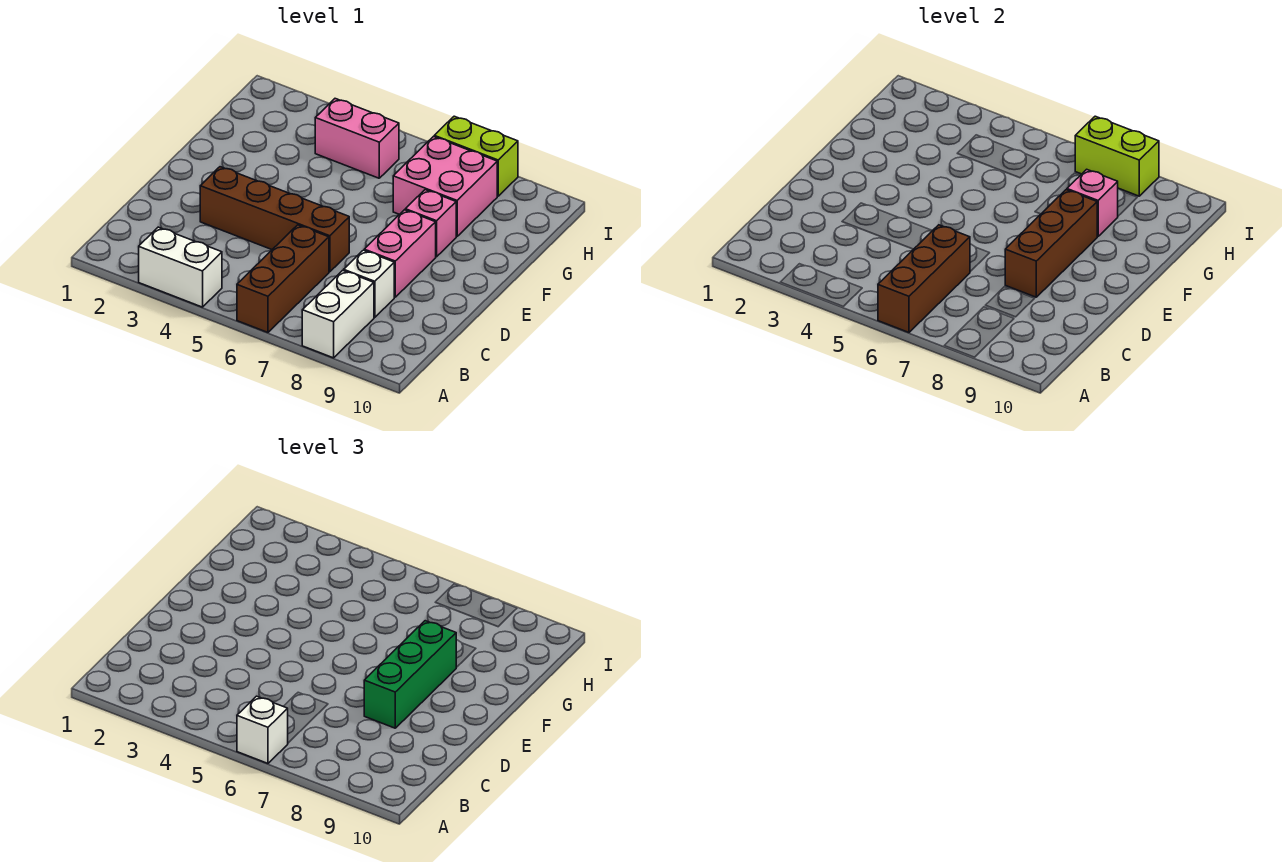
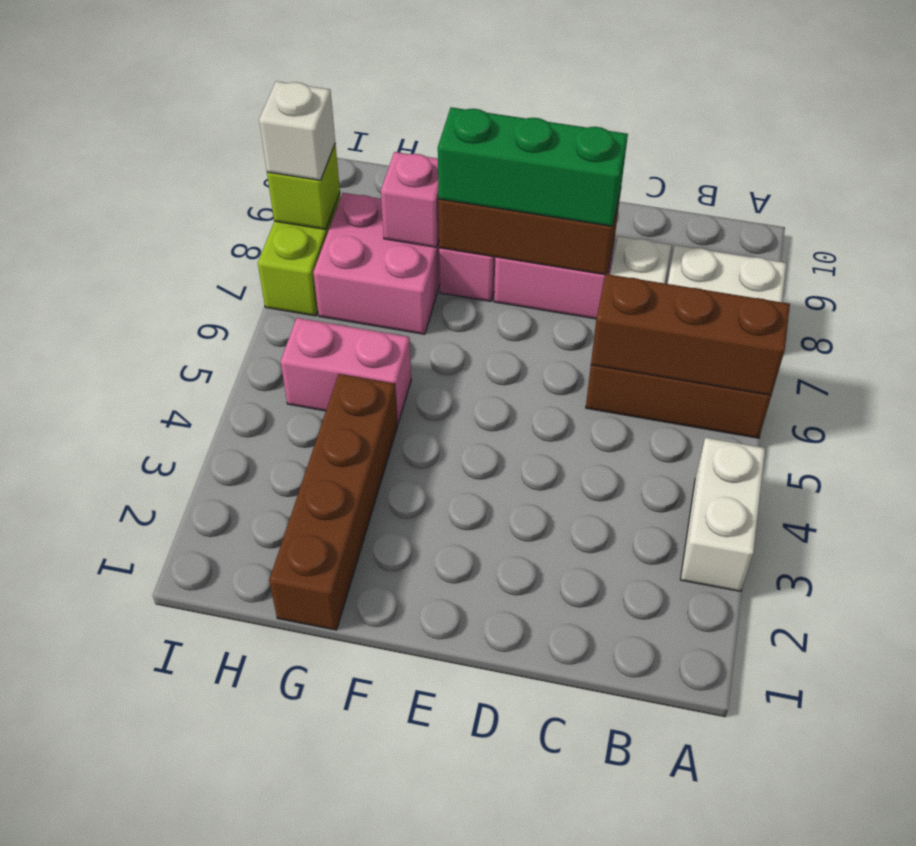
white 1x1 brick [237,696,288,763] -> white 1x1 brick moved to [259,81,335,180]
brown 1x4 brick [200,167,349,272] -> brown 1x4 brick moved to [269,374,398,630]
pink 1x2 brick [315,99,399,178] -> pink 1x2 brick turned to [281,318,411,424]
lime 1x2 brick [1075,116,1159,196] -> lime 1x1 brick [267,144,340,230]

